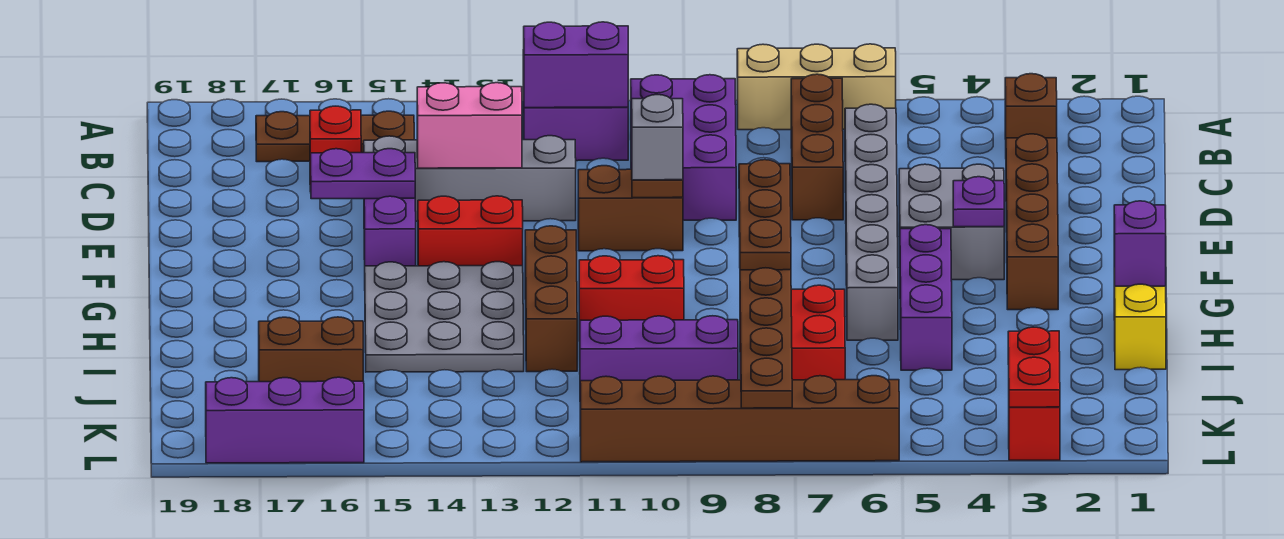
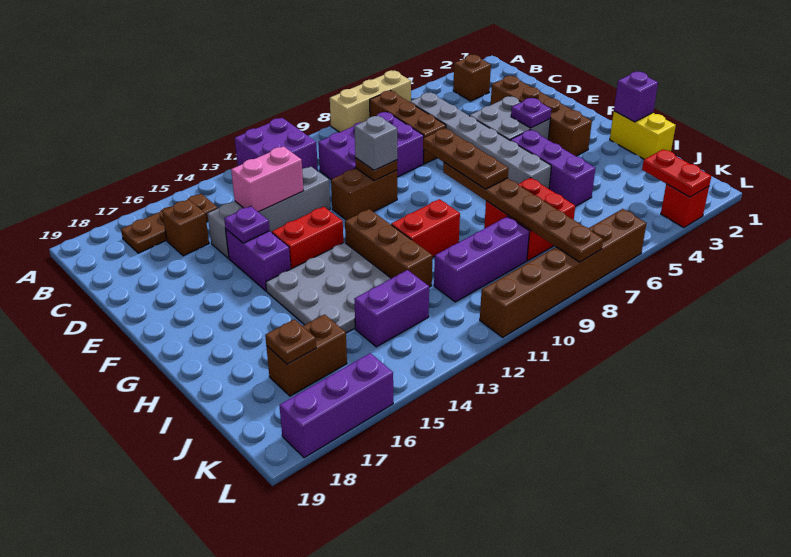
purple 2x3 brick [631,75,736,220] -> purple 2x3 brick turned to [318,112,424,179]
purple 1x2 brick [524,22,628,108] -> purple 1x2 brick moved to [354,270,429,347]
red 1x1 brick [310,106,361,191] -> brown 1x1 brick [162,199,209,256]
purple 1x2 plate [311,149,415,199] -> purple 1x1 plate [224,206,270,243]
none -> brown 1x1 plate [265,319,316,364]

